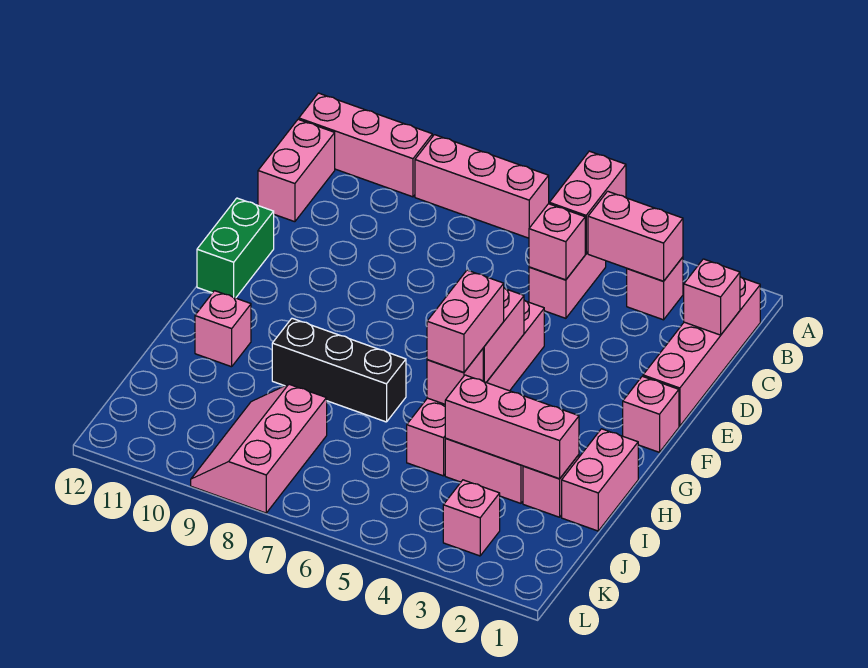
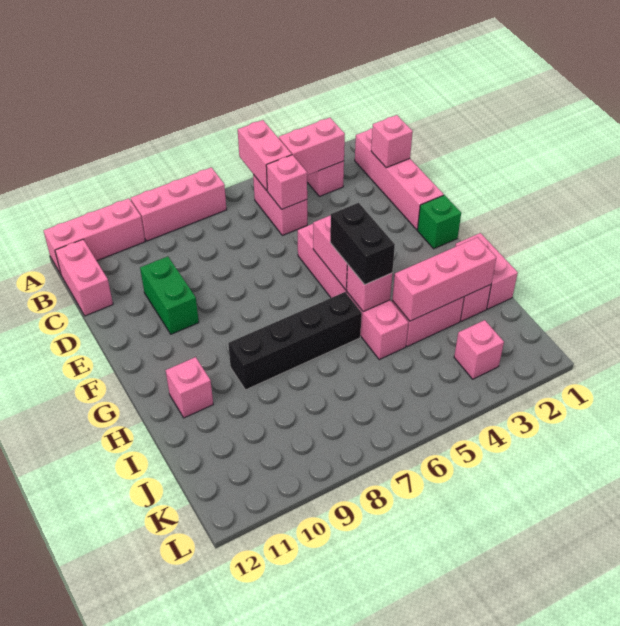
green 1x2 brick [197,198,274,298] -> green 1x2 brick moved to [140,257,199,334]
pink 1x1 brick [623,376,679,452] -> green 1x1 brick [418,195,461,249]
pink 1x2 brick [427,270,504,373] -> black 1x2 brick [330,203,395,285]
black 1x3 brick [272,318,406,422] -> black 1x4 brick [228,292,362,390]
pink 2x3 slope [191,384,327,513] -> none

